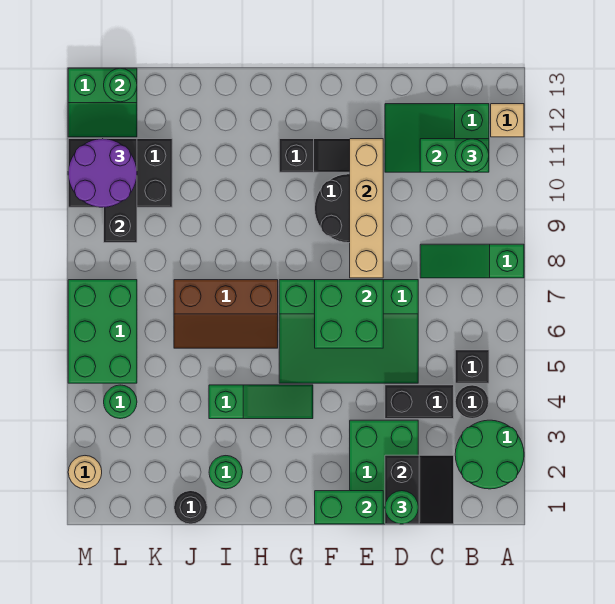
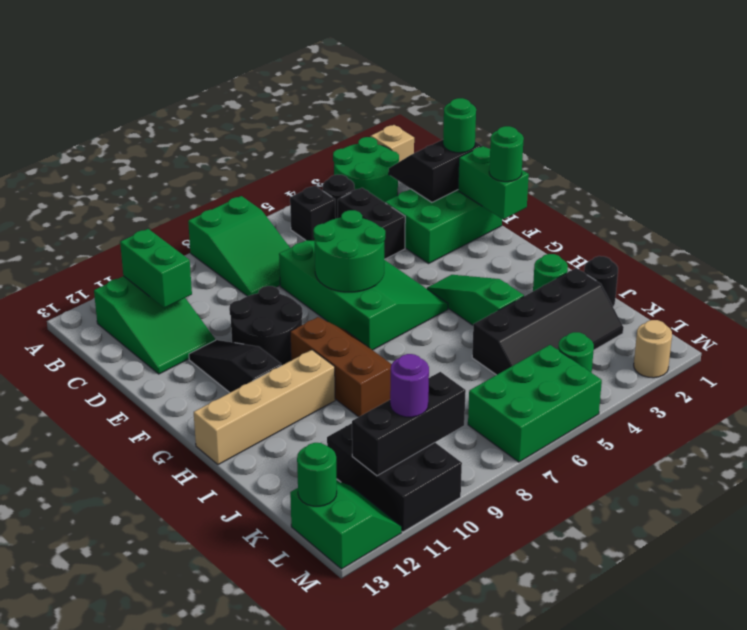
green 1x3 slope [420,244,524,278] -> green 2x3 slope [188,196,290,296]
tan 1x1 brick [491,104,524,137] -> tan 1x1 brick moved to [371,125,414,162]
green 1x1 round brick [455,139,489,172] -> green 1x1 round brick moved to [489,126,524,182]
green 2x2 brick [315,280,383,348] -> green 2x2 round brick [313,210,385,292]
tan 1x4 brick [350,139,383,278] -> tan 1x4 brick moved to [194,350,335,465]
brown 2x3 slope [174,280,278,348] -> brown 2x3 slope moved to [290,317,392,417]
none -> black 2x4 slope [472,268,624,375]
purple 2x2 round brick [68,139,137,207] -> purple 1x1 round brick [390,354,429,417]

